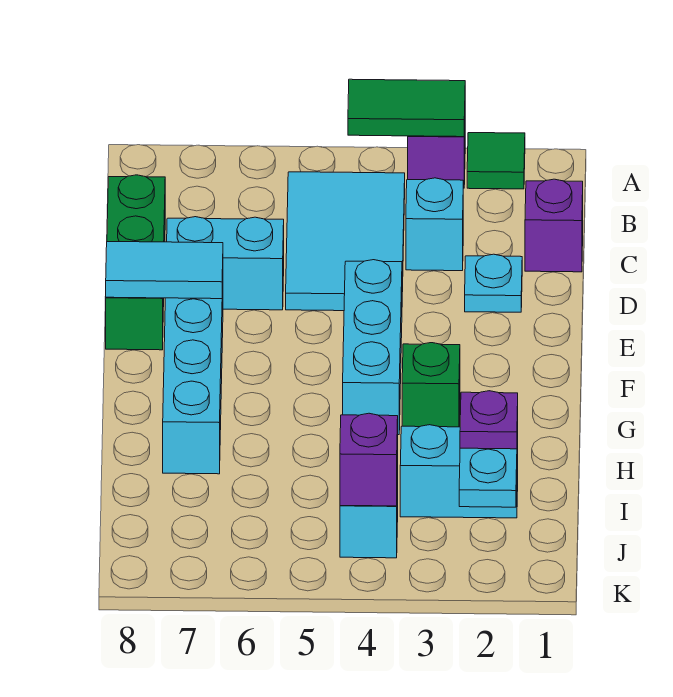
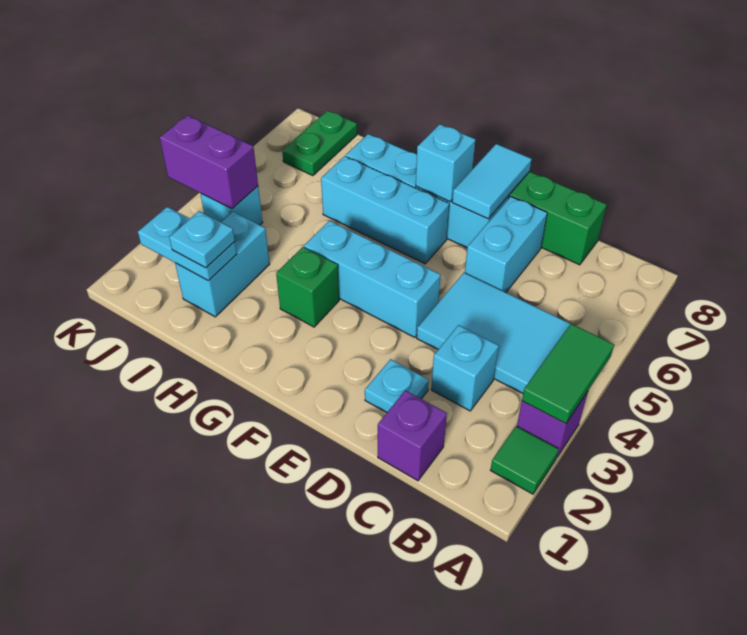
none -> cyan 1x3 brick [321,156,449,264]
none -> cyan 1x1 brick [416,124,475,202]
purple 1x1 plate [460,391,518,449] -> cyan 1x1 plate [169,211,235,268]
purple 1x1 brick [340,413,398,506] -> purple 1x2 brick [160,115,258,209]
none -> green 1x2 plate [282,111,357,176]

